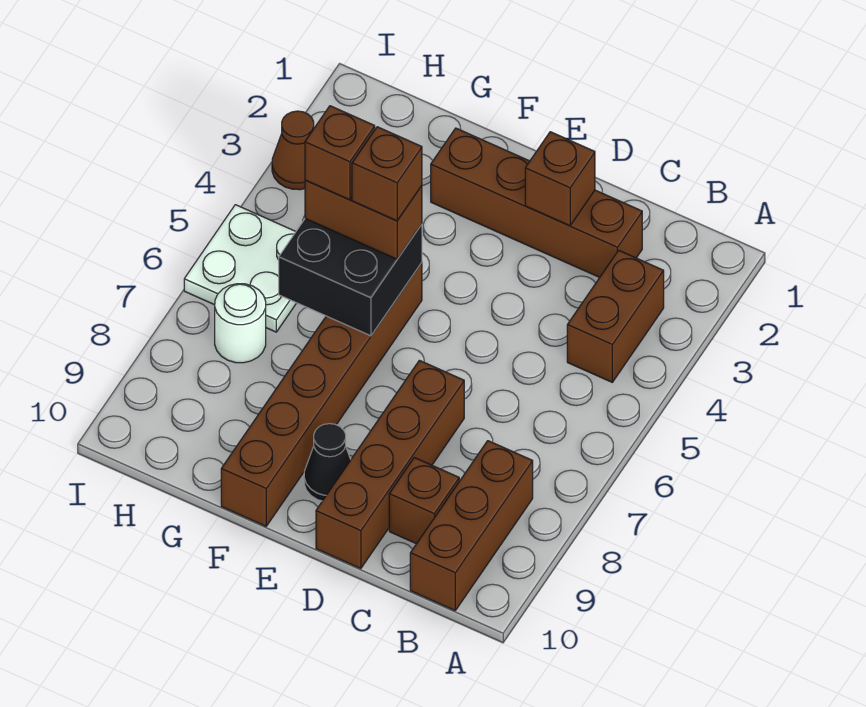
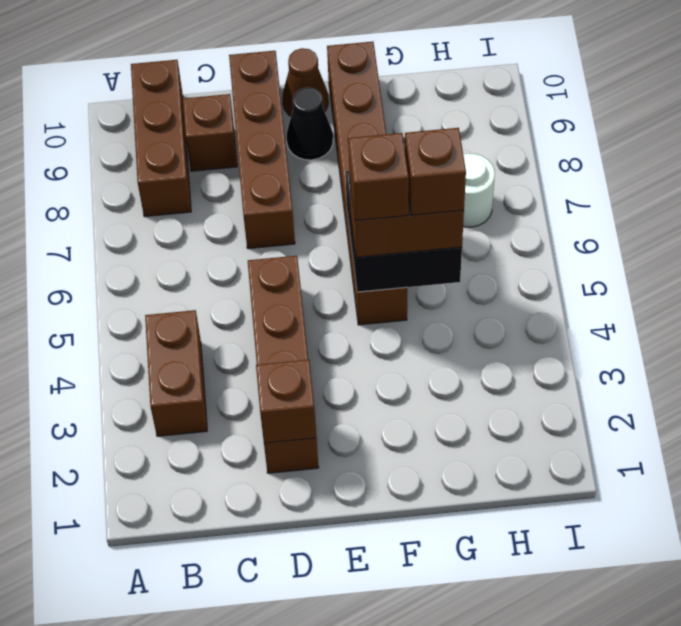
brown 1x4 brick [431,128,642,277] -> brown 1x4 brick turned to [248,256,319,473]
white 2x2 plate [184,205,296,332] -> none
brown 1x1 cone [272,111,314,190] -> brown 1x1 cone moved to [282,48,328,116]

